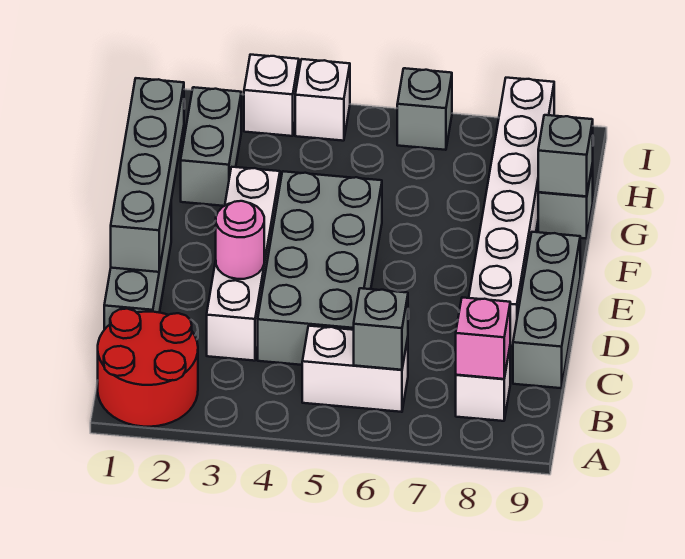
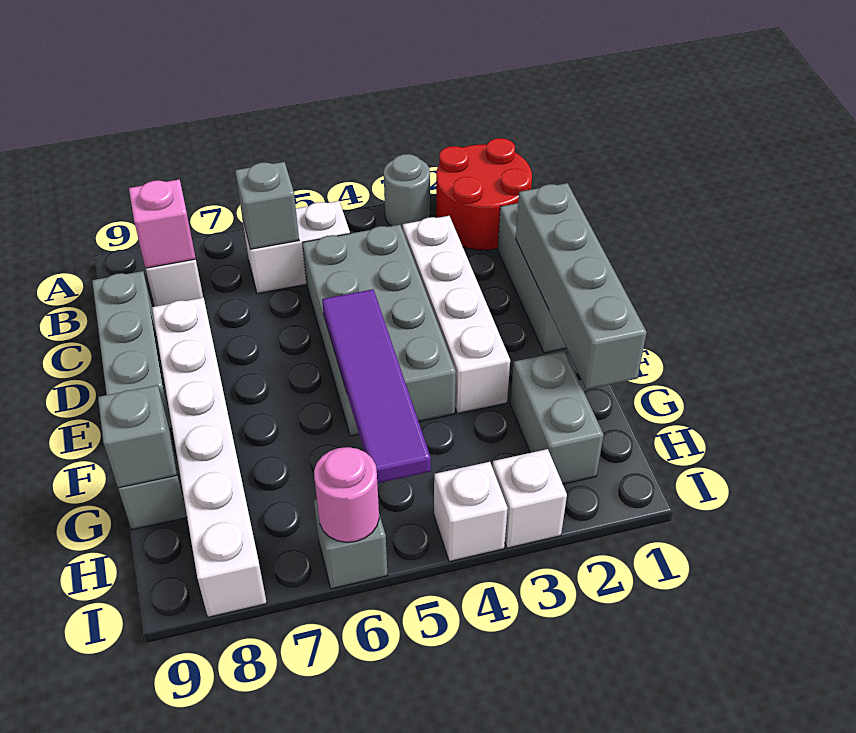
none -> grey 1x1 round brick [384,154,430,230]
pink 1x1 round brick [216,201,264,279] -> pink 1x1 round brick moved to [314,447,379,542]
none -> purple 1x4 tile [322,289,431,483]

